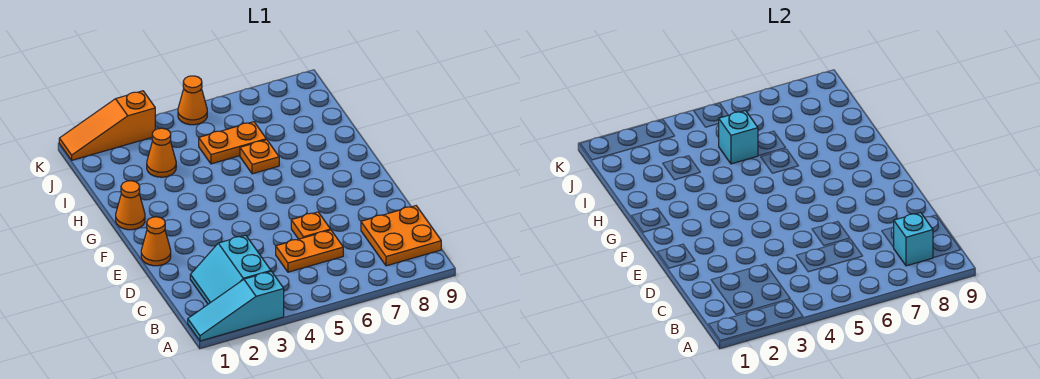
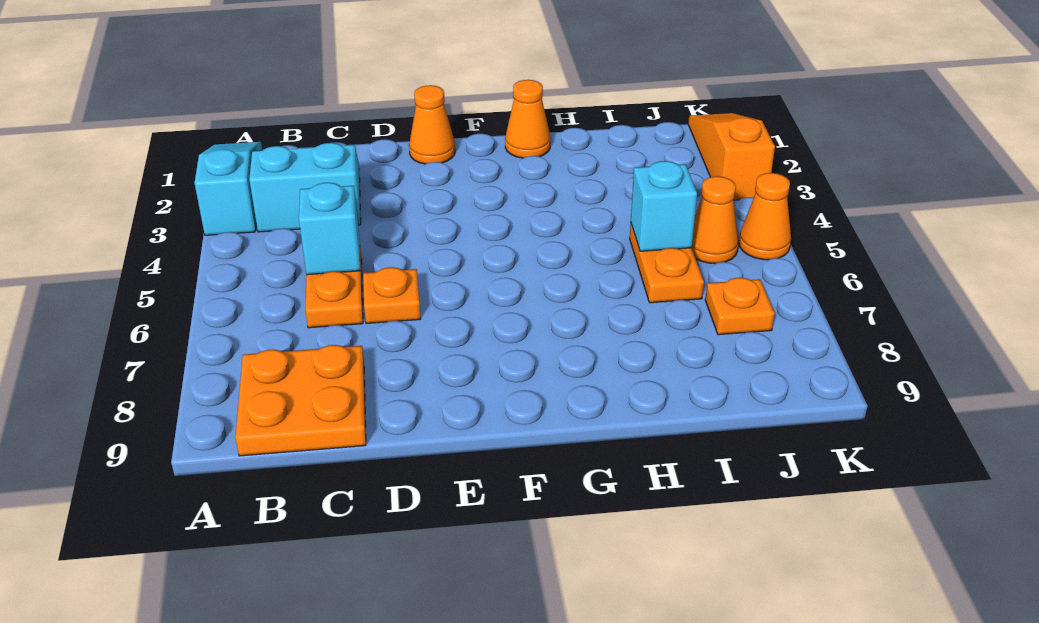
cyan 1x1 brick [893,212,933,266] -> cyan 1x1 brick moved to [299,183,360,275]
orange 1x1 plate [240,140,279,174] -> orange 1x1 plate moved to [705,278,775,335]
orange 1x1 cone [147,128,176,177] -> orange 1x1 cone moved to [692,176,739,263]

